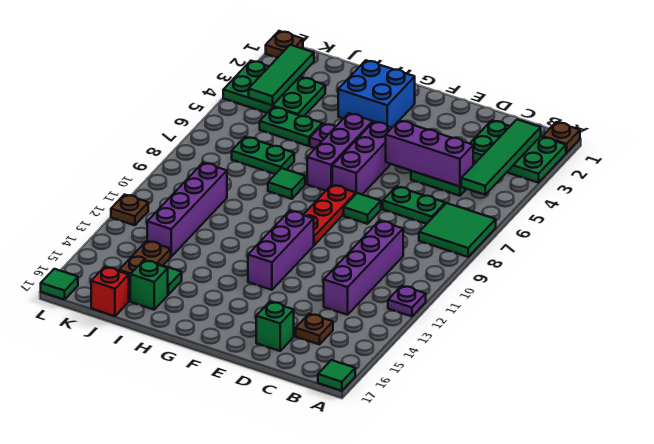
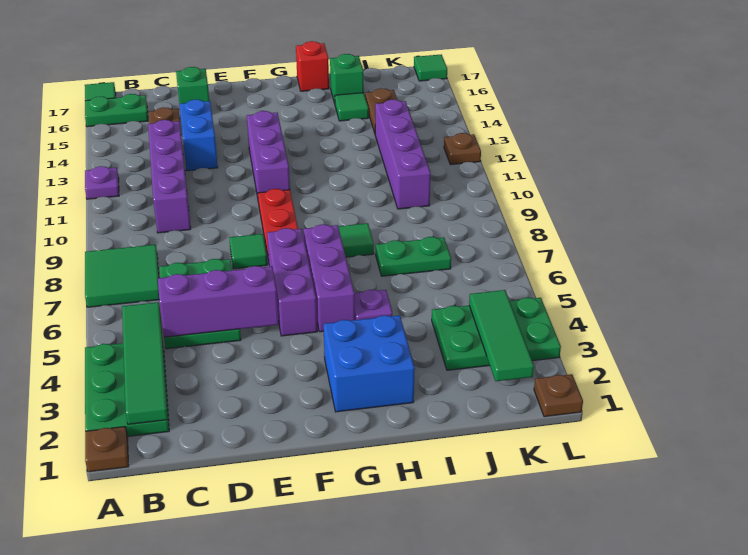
green 2x3 plate [470,120,566,183] -> green 2x3 plate turned to [85,343,169,436]
none -> blue 1x2 brick [179,100,218,171]
green 1x2 plate [260,107,322,146] -> green 1x2 plate moved to [85,94,148,127]
red 1x1 brick [91,267,129,316] -> red 1x1 brick moved to [296,41,329,91]

